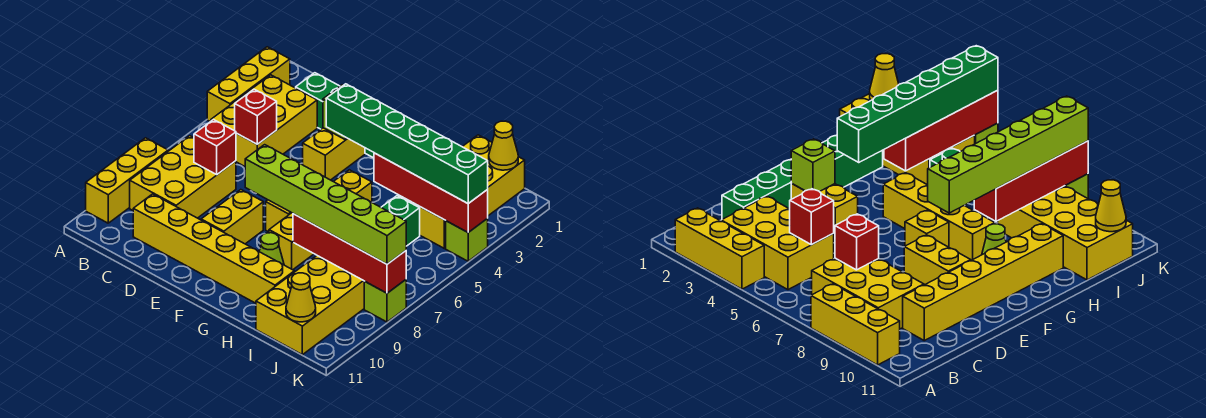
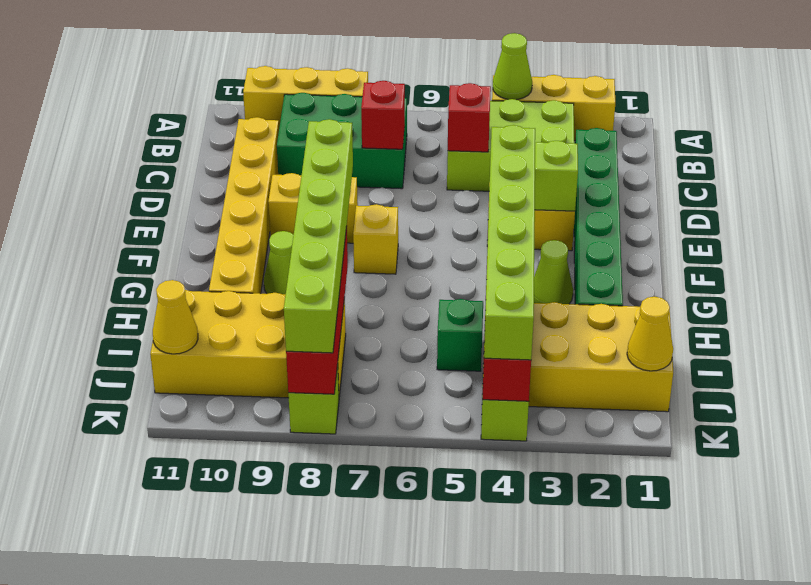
none -> lime 1x1 cone [493,33,532,100]
yellow 2x3 brick [211,75,317,166] -> lime 2x3 brick [447,99,574,191]
yellow 2x3 brick [130,136,236,218] -> green 2x3 brick [277,93,407,189]
green 1x6 brick [326,84,488,203] -> lime 1x6 brick [484,125,535,360]
none -> lime 1x1 cone [534,240,573,304]
yellow 1x4 brick [269,170,372,270] -> none

